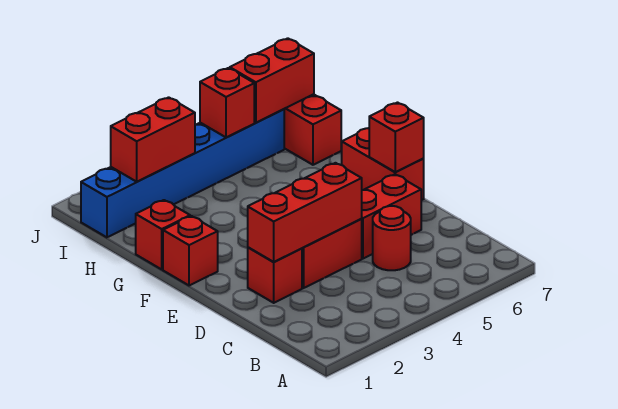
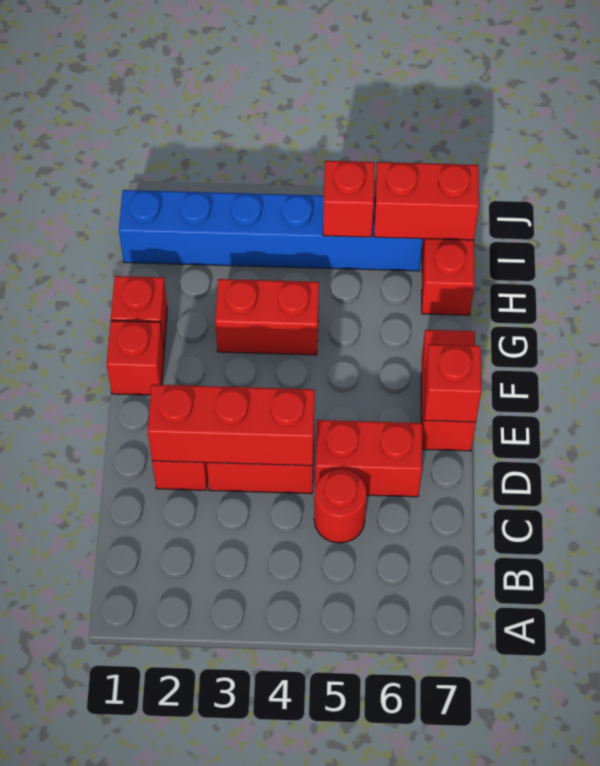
red 1x2 brick [111,97,195,182] -> red 1x2 brick moved to [215,279,319,355]

